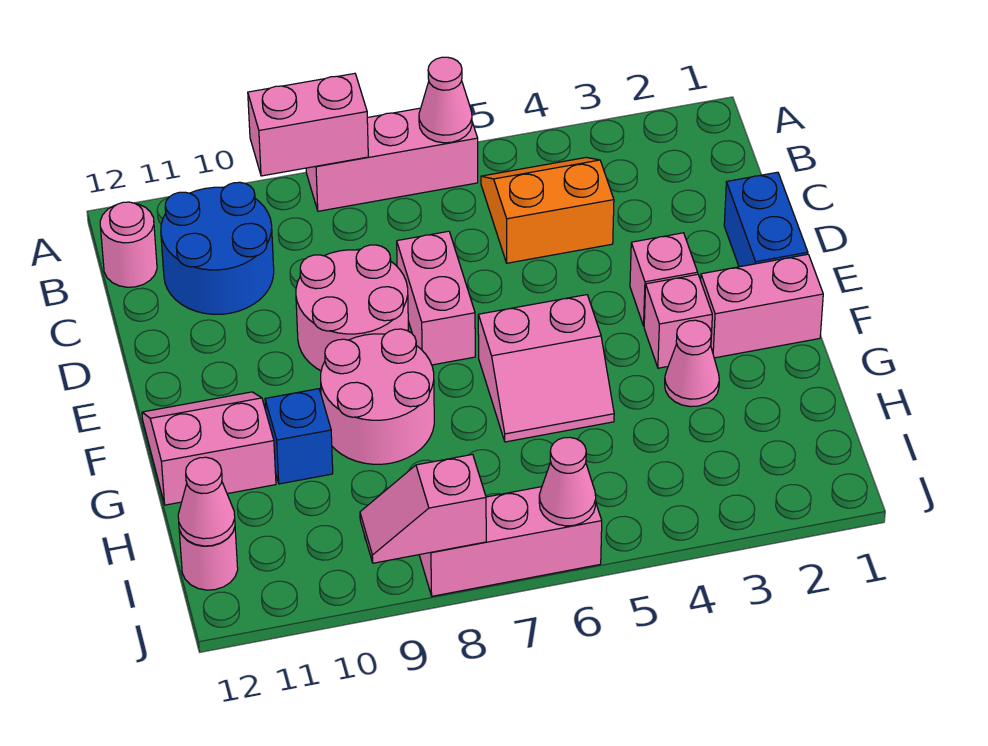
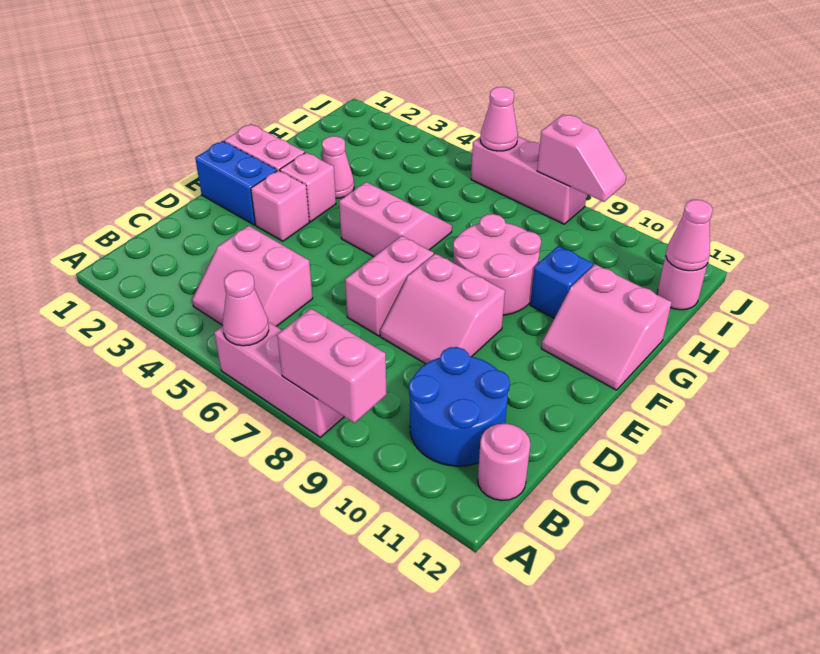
orange 2x2 slope [481,157,614,263] -> pink 2x2 slope [192,226,313,326]
blue 1x2 brick [724,172,808,267] -> blue 1x2 brick turned to [195,141,277,225]
pink 2x2 round brick [296,245,408,371] -> pink 2x2 slope [380,254,505,364]

